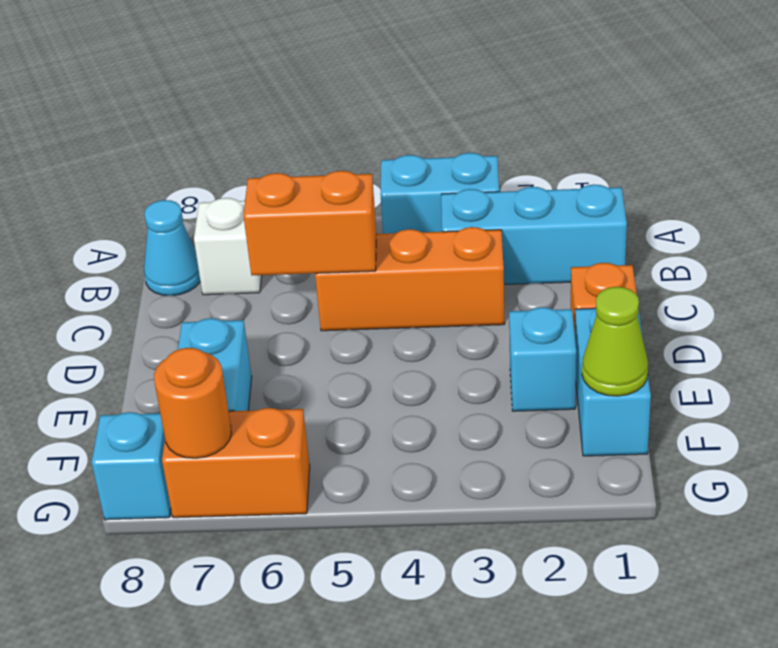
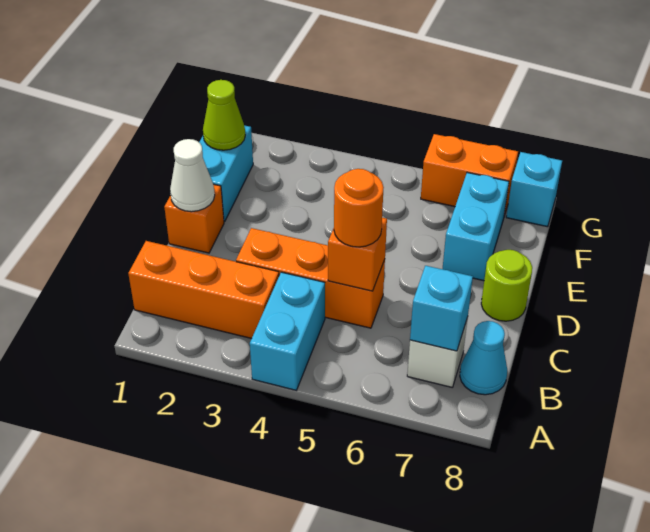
cyan 1x2 brick [380,153,499,234] -> cyan 1x2 brick turned to [250,272,325,390]
cyan 1x3 brick [441,184,627,284] -> orange 1x3 brick [128,241,279,339]
orange 1x2 brick [243,171,377,276] -> orange 1x1 brick [328,218,387,291]
none -> white 1x1 cone [170,139,215,212]
none -> lime 1x1 round brick [481,250,532,321]
cyan 1x1 brick [509,307,576,411] -> cyan 1x1 brick moved to [410,266,473,351]
orange 1x1 round brick [154,348,232,458] -> orange 1x1 round brick moved to [334,169,384,247]

